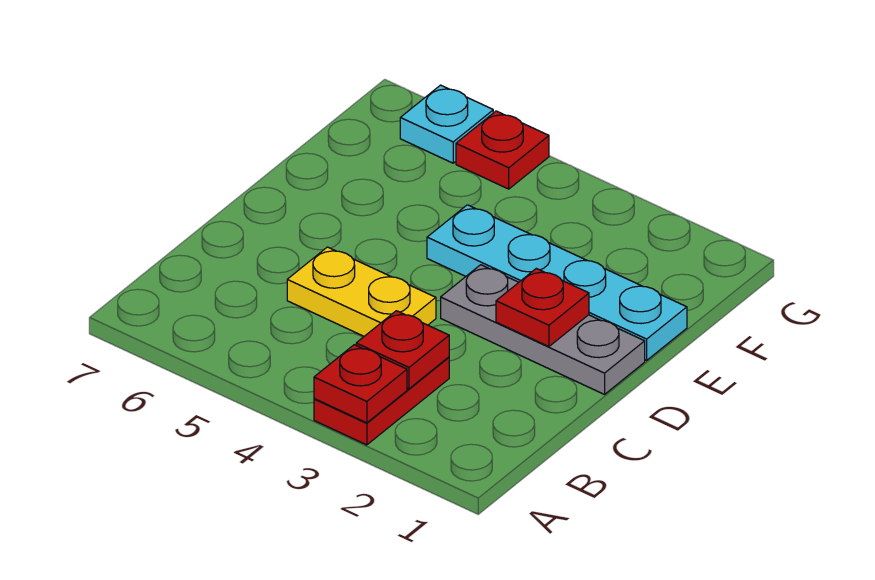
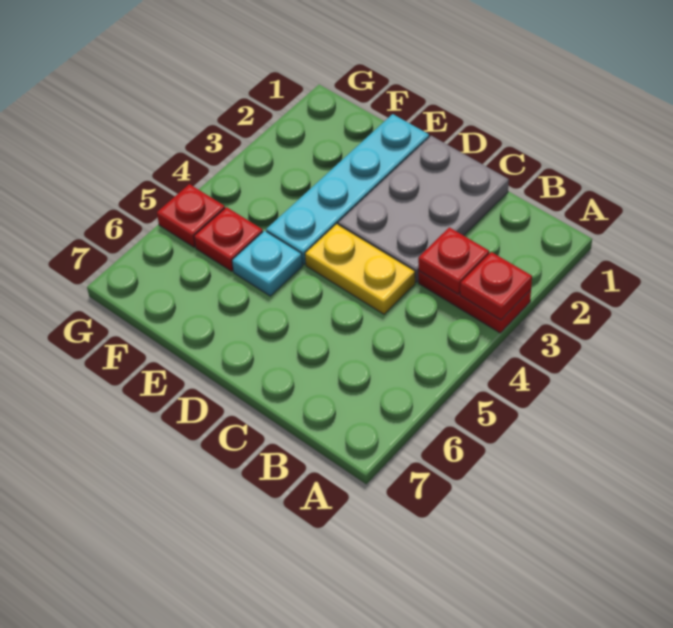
yellow 1x2 plate [287,247,436,336] -> yellow 1x2 plate turned to [305,224,415,314]
grey 1x3 plate [441,265,645,394] -> grey 2x3 plate [338,136,509,282]
red 1x1 plate [496,269,589,347] -> red 1x1 plate moved to [194,207,263,271]
cyan 1x1 plate [400,85,493,163] -> cyan 1x1 plate moved to [232,231,302,296]

